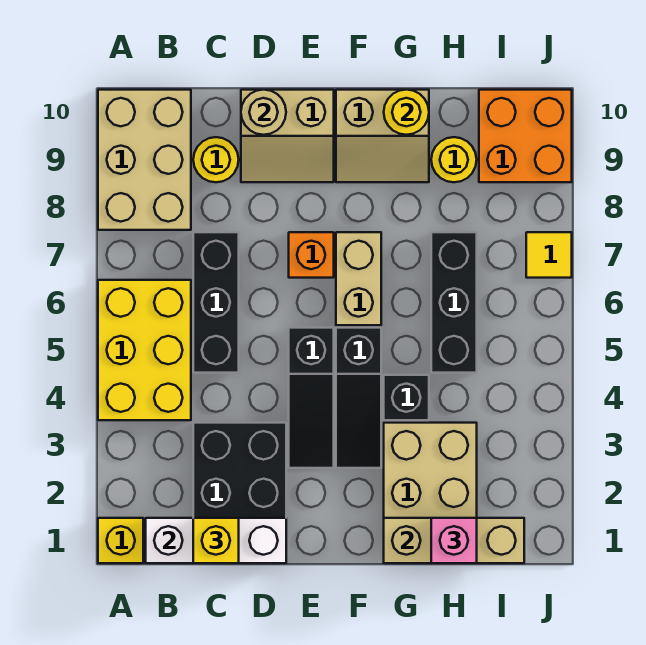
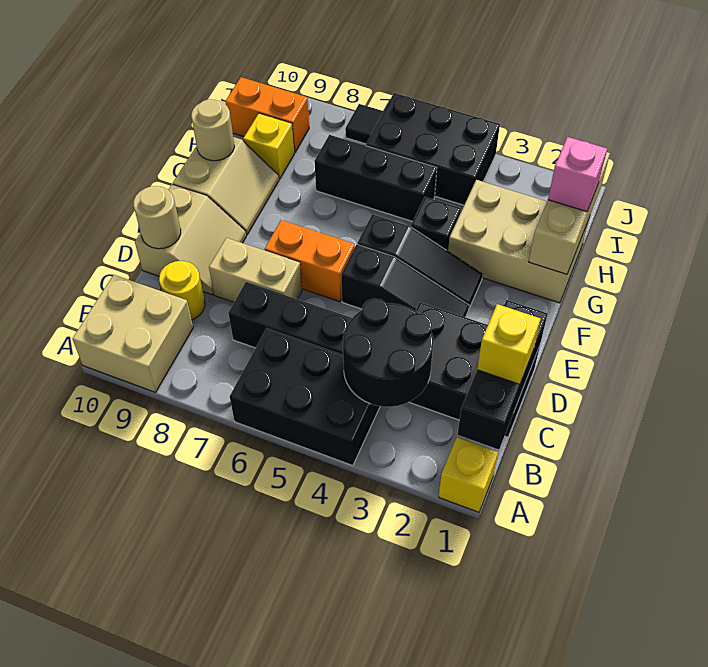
yellow 2x3 brick [98,280,191,420] -> black 2x3 brick [230,328,380,466]
tan 2x3 brick [98,90,191,230] -> tan 2x2 brick [72,275,193,392]
white 1x3 brick [146,518,286,563] -> black 1x3 brick [457,300,548,450]
none -> black 2x2 round brick [343,299,433,407]
orange 1x1 brick [289,232,334,278] -> orange 1x2 brick [265,220,355,302]
tan 1x2 brick [336,232,381,325] -> tan 1x2 brick moved to [209,238,302,302]
yellow 1x1 round brick [384,90,429,135] -> tan 1x1 round brick [191,99,234,161]
yellow 1x1 round brick [431,137,477,182] -> yellow 1x1 brick [243,113,294,179]
none -> black 2x3 brick [366,93,500,205]
orange 2x2 brick [479,90,572,182] -> orange 1x2 brick [225,77,309,153]
yellow 1x1 tile [526,232,572,278] -> black 1x1 tile [345,104,384,144]

